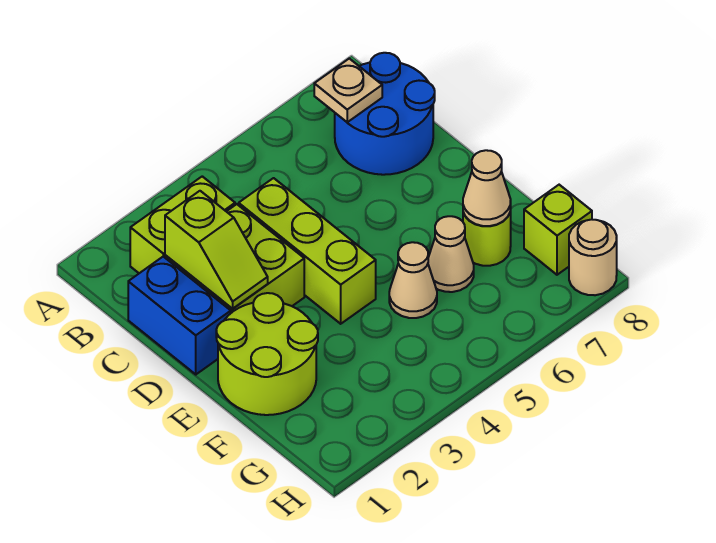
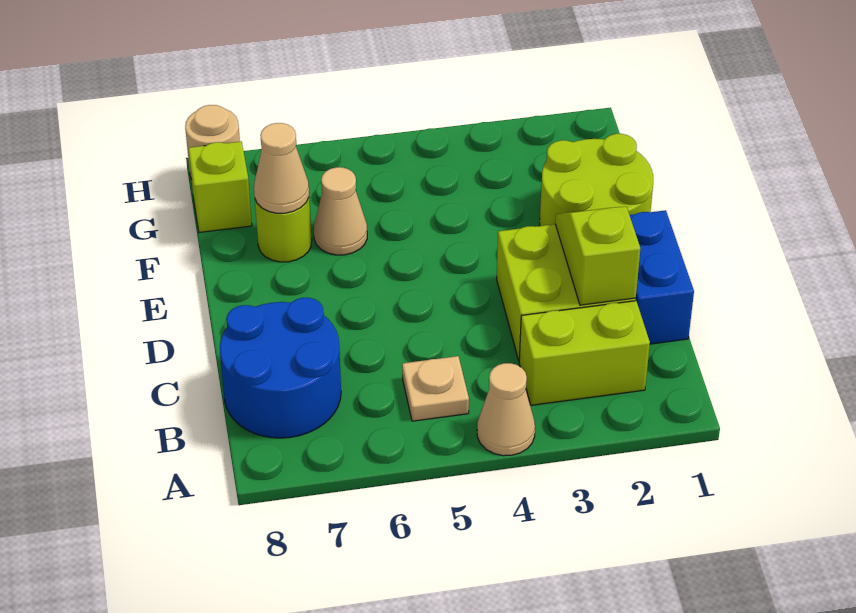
tan 1x1 plate [314,58,382,122] -> tan 1x1 plate moved to [402,356,469,421]
lime 1x3 brick [239,178,376,324] -> none
tan 1x1 cone [389,242,437,318] -> tan 1x1 cone moved to [477,363,535,456]

